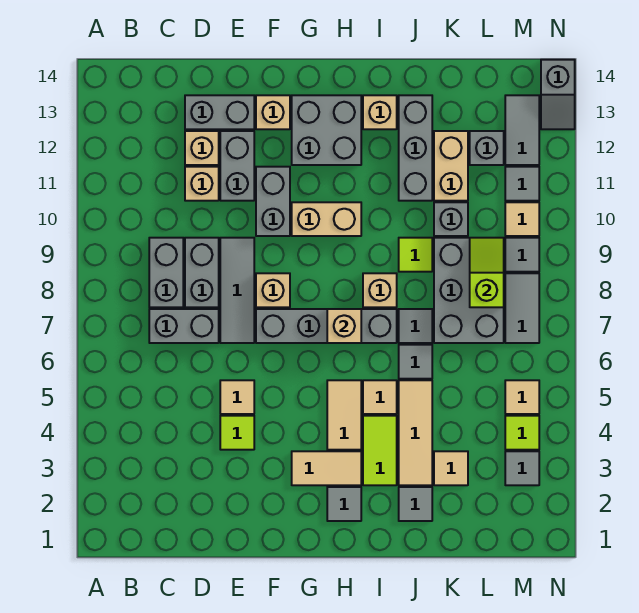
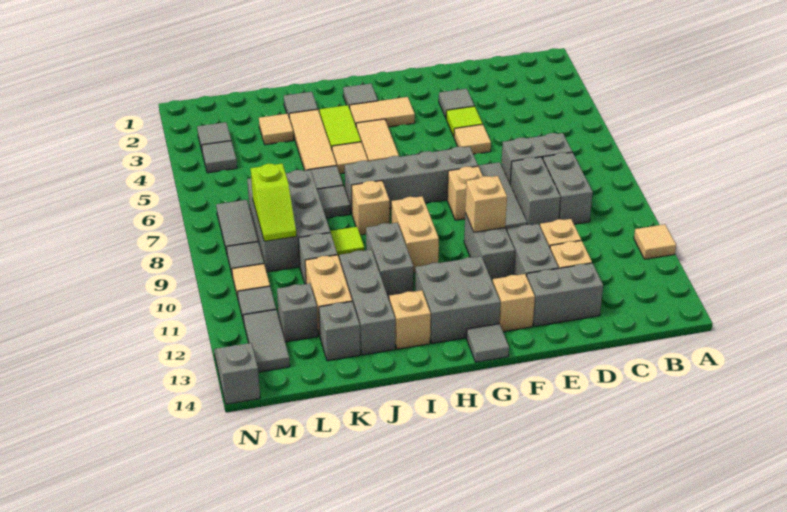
none -> grey 1x1 tile [439,89,474,118]
tan 1x2 brick [292,202,361,236] -> tan 1x2 brick turned to [392,196,439,272]
none -> grey 1x1 tile [467,324,509,362]
tan 1x1 brick [327,309,361,343] -> tan 1x1 brick moved to [465,176,507,232]
none -> grey 1x2 brick [366,223,413,299]
none -> grey 1x1 brick [319,302,360,361]
lime 1x1 tile [505,416,539,450] -> grey 1x1 tile [202,141,237,173]
tan 1x1 tile [505,380,539,414] -> tan 1x1 tile moved to [634,224,676,259]

